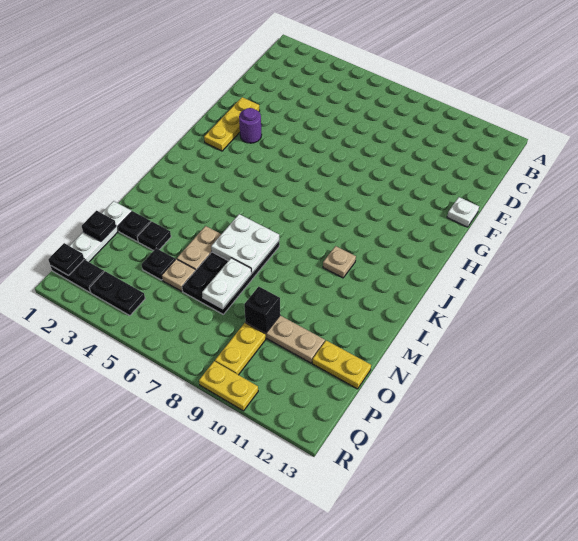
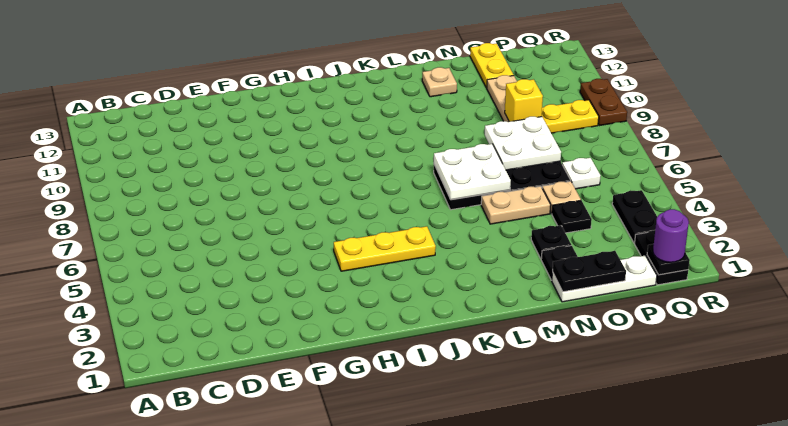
yellow 1x3 plate [204,97,260,151] -> yellow 1x3 plate moved to [334,226,436,271]
white 1x1 plate [447,197,479,227] -> white 1x1 plate moved to [562,158,601,189]
purple 1x1 round brick [239,108,262,143] -> purple 1x1 round brick moved to [653,209,689,262]
tan 1x1 plate [323,246,356,278] -> tan 1x1 plate moved to [422,67,457,97]
white 1x2 plate [202,258,251,309] -> white 2x2 plate [485,117,561,170]
black 1x1 plate [82,211,116,241] -> black 1x2 plate [553,251,626,292]
black 1x1 brick [244,287,280,333] -> yellow 1x1 brick [505,79,543,122]
yellow 1x2 plate [199,361,258,411] -> brown 1x2 plate [580,79,627,126]

